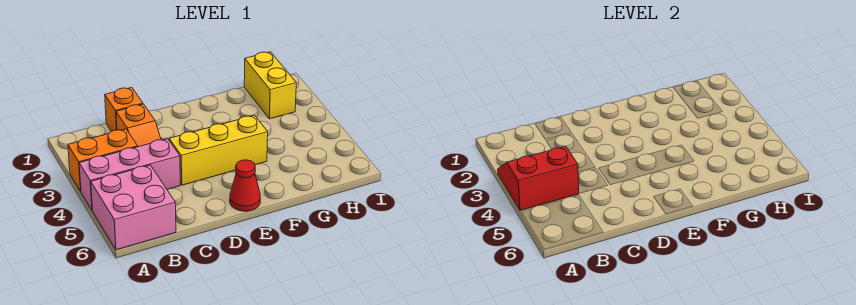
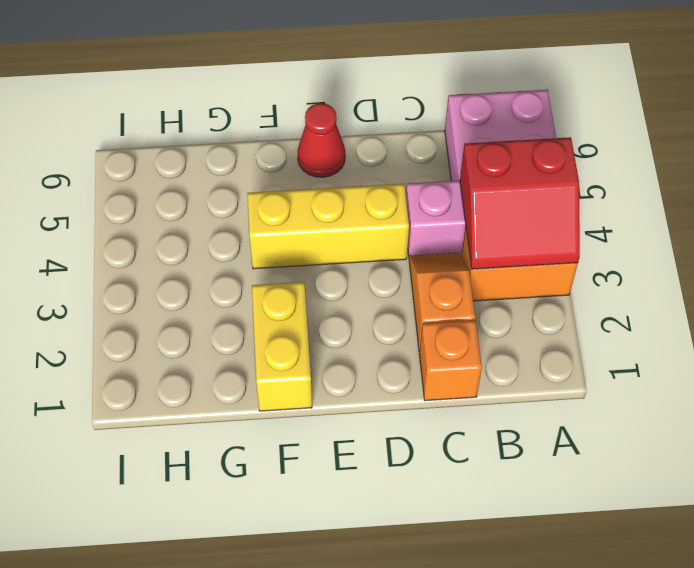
yellow 1x2 brick [244,52,296,119] -> yellow 1x2 brick moved to [252,282,312,411]

